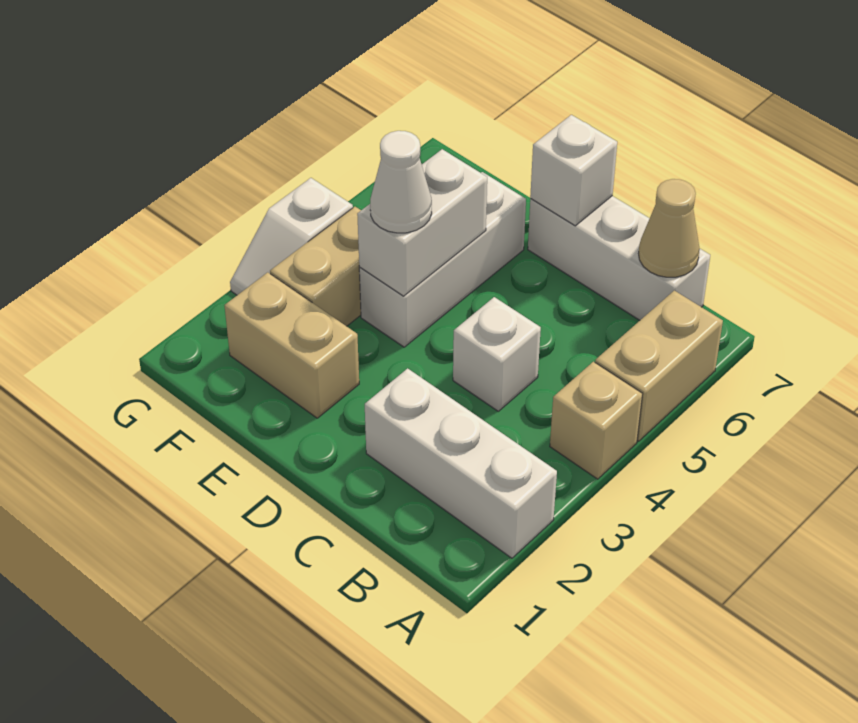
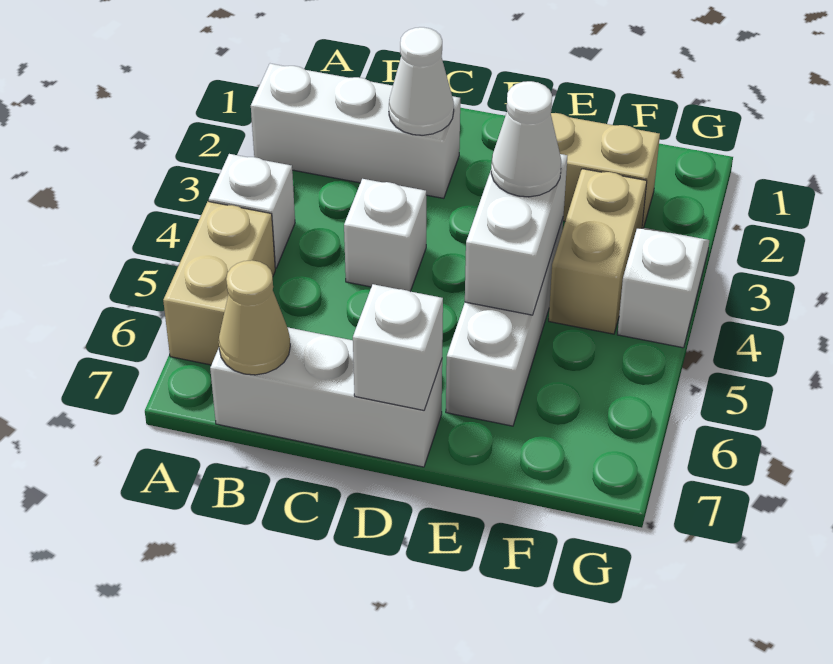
tan 1x1 brick [550,362,642,479] -> white 1x1 brick [209,154,295,268]
none -> white 1x1 cone [389,27,454,135]

